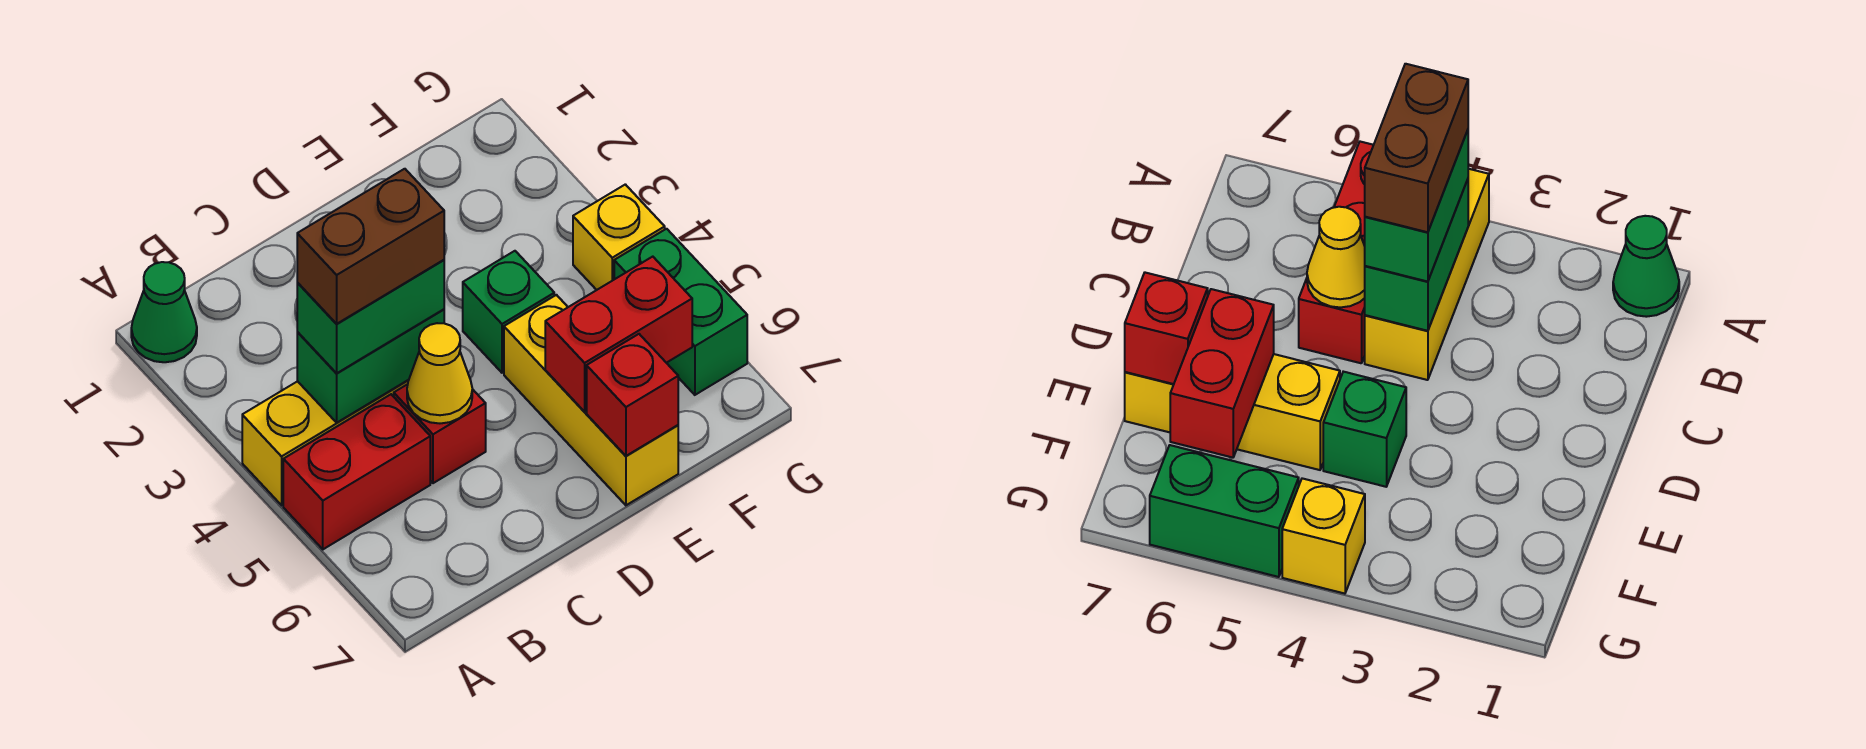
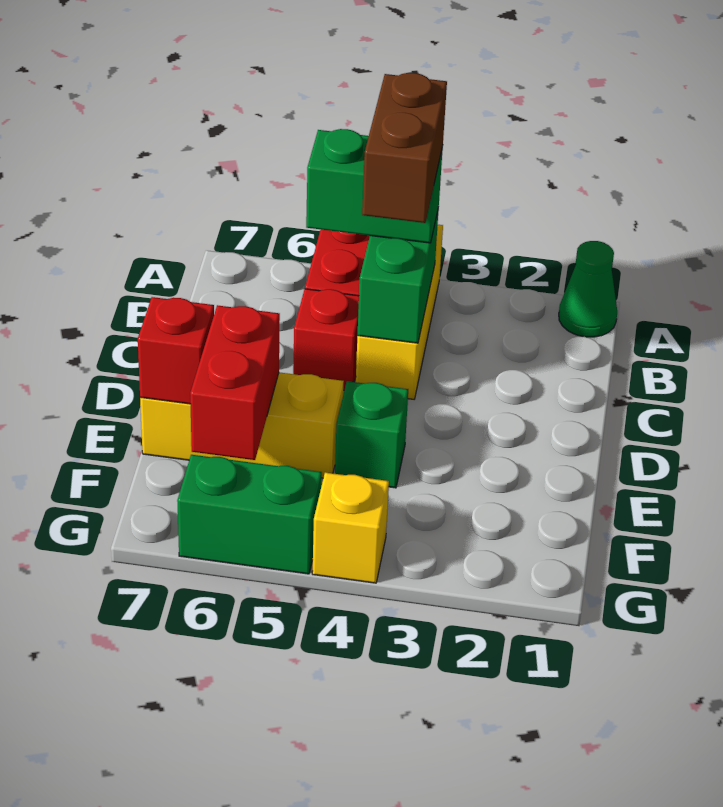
green 1x2 brick [297,260,444,373] -> green 1x2 brick turned to [306,129,443,243]
yellow 1x1 cone [407,323,472,423] -> none

